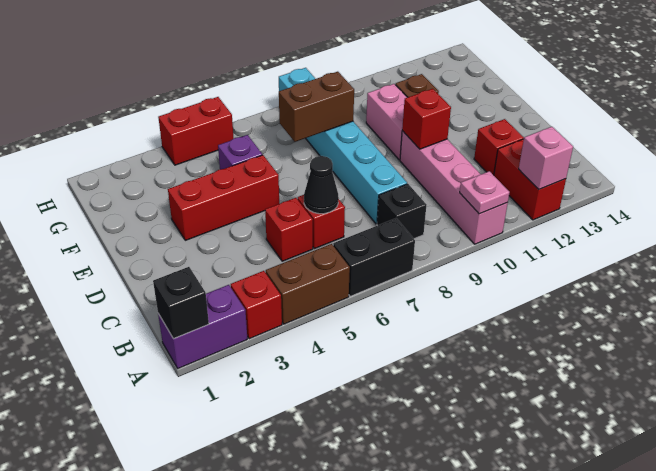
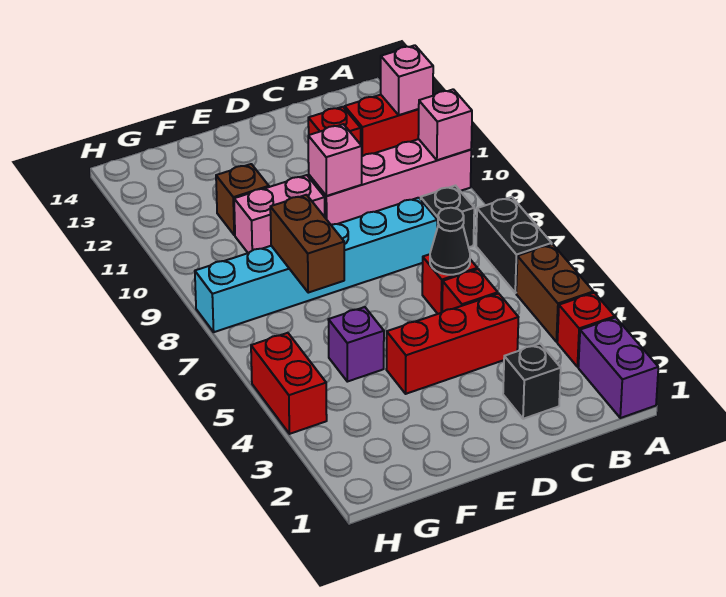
black 1x1 brick [153,267,209,339] -> black 1x1 brick moved to [503,344,561,419]
pink 1x1 plate [460,171,510,214] -> pink 1x1 brick [418,89,472,160]
red 1x1 brick [402,89,451,149] -> pink 1x1 brick [308,124,362,196]
red 1x3 brick [168,155,279,240] -> red 1x3 brick turned to [386,294,518,394]

